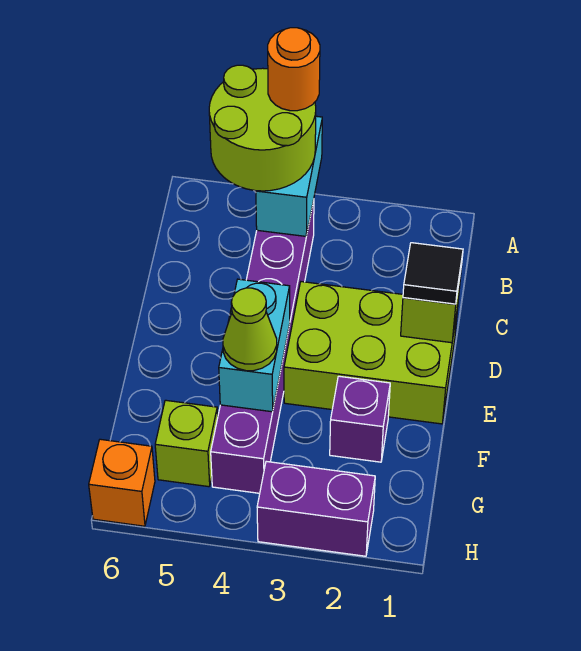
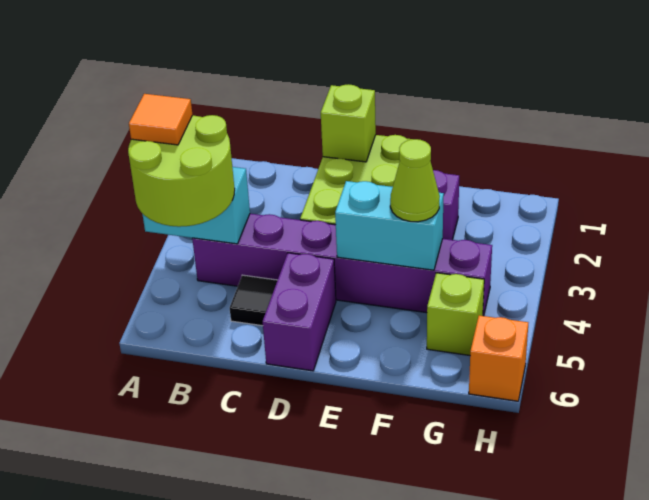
orange 1x1 round brick [268,28,320,111] -> orange 1x1 tile [129,94,192,145]
black 1x1 tile [403,243,463,304] -> black 1x1 tile moved to [230,275,277,326]
purple 1x2 brick [257,461,375,556] -> purple 1x2 brick moved to [263,253,336,371]

